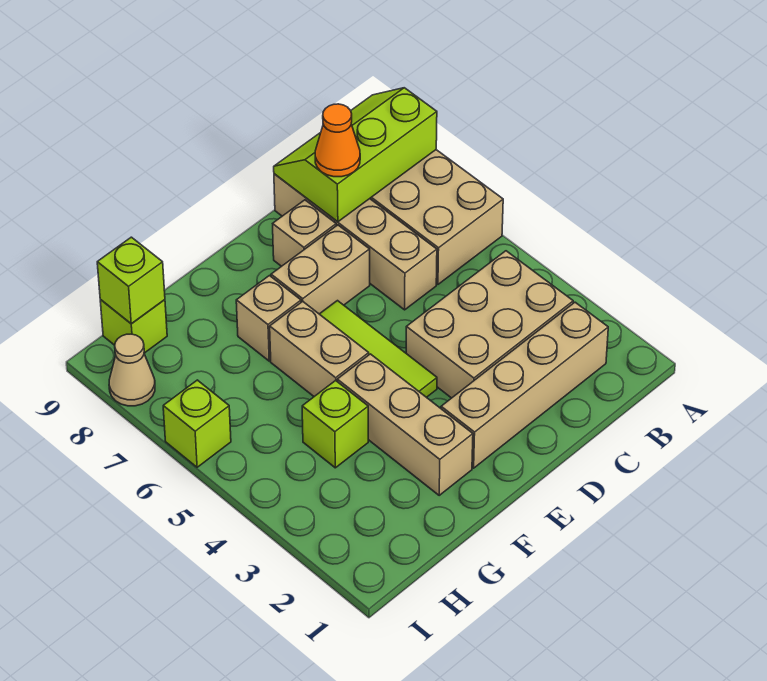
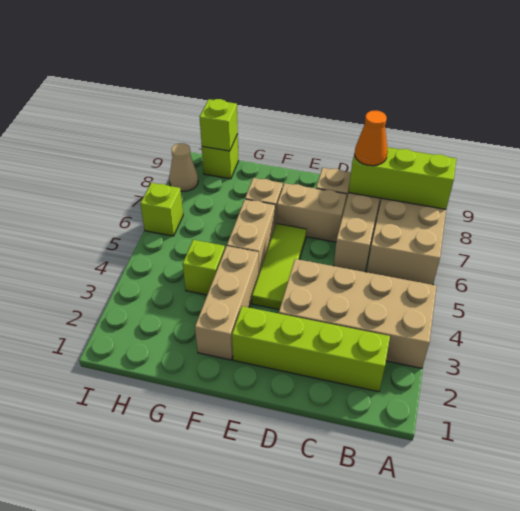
tan 1x4 brick [441,302,608,468] -> lime 1x4 brick [232,306,390,392]
tan 2x3 brick [406,251,573,398] -> tan 2x4 brick [279,259,437,368]

